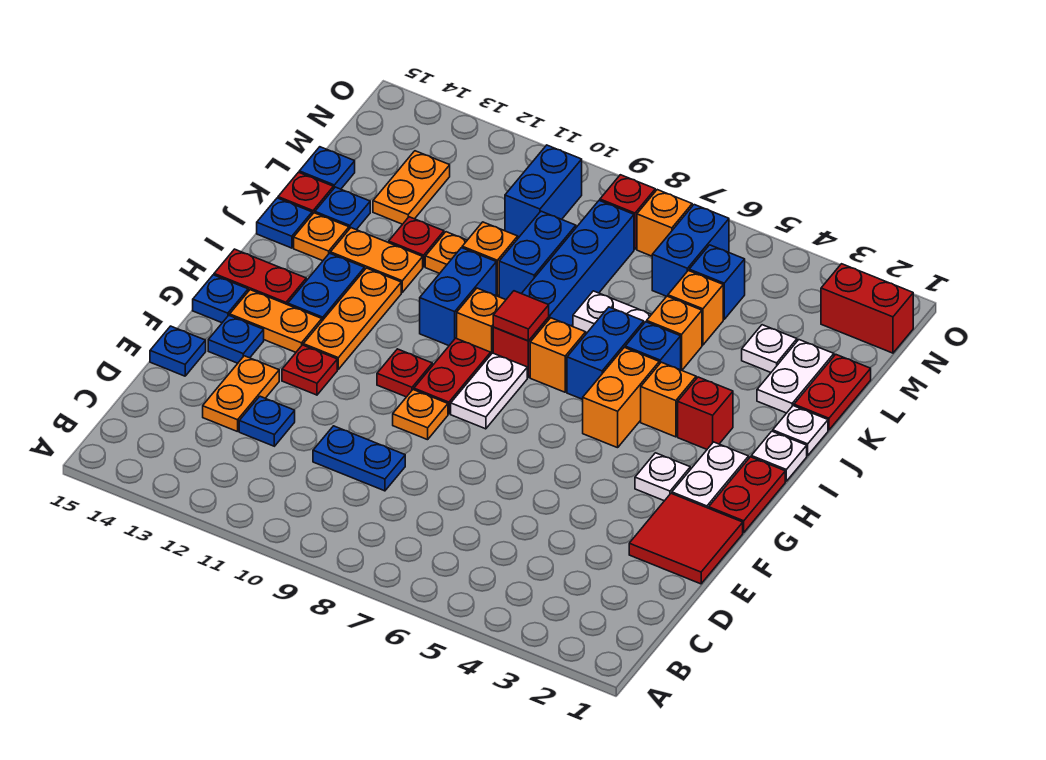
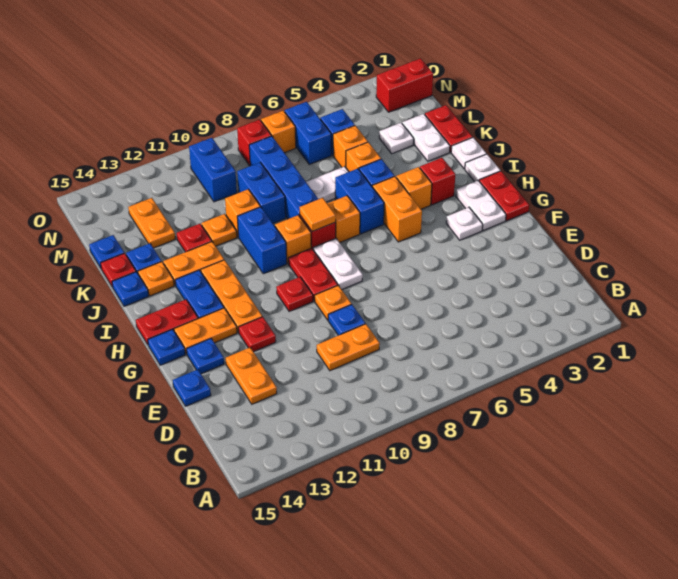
blue 1x2 plate [313,426,405,491] -> orange 1x2 plate [317,324,380,371]
blue 1x1 plate [239,396,295,446] -> blue 1x1 plate moved to [328,305,365,335]
red 2x2 tile [629,493,743,584] -> none
red 1x1 tile [493,291,549,341] -> orange 1x1 tile [299,198,336,231]

